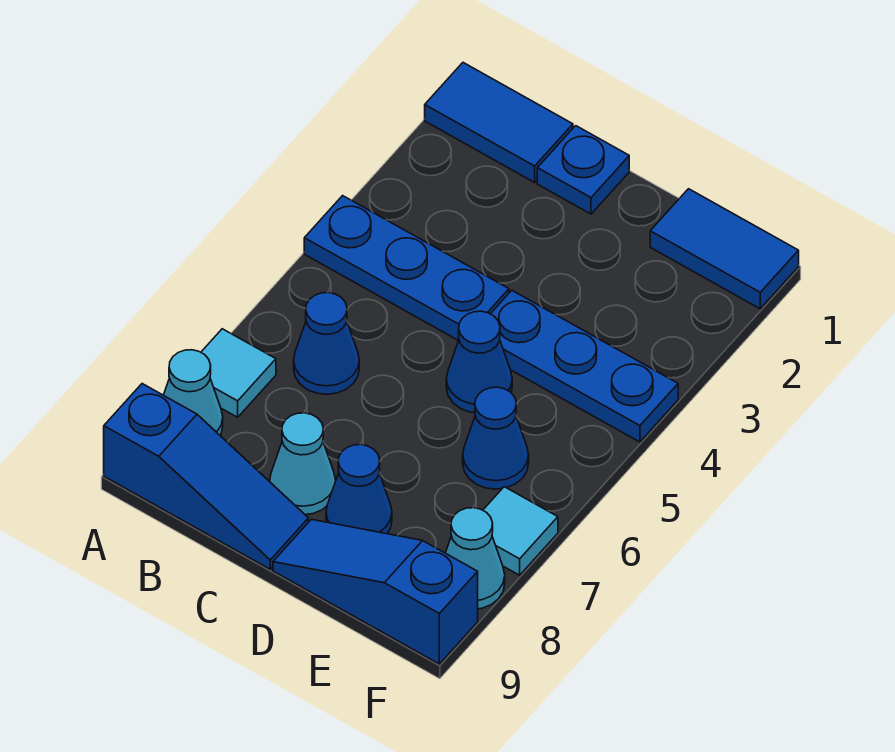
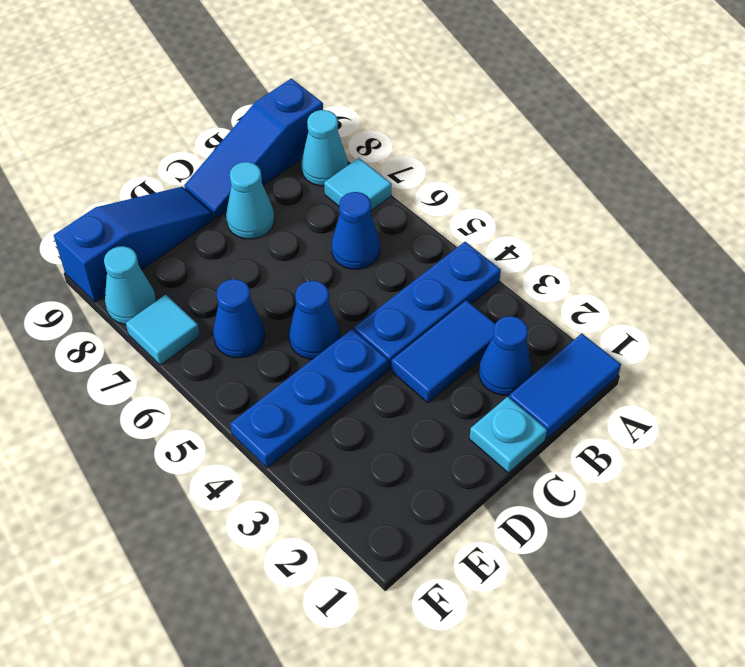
blue 1x1 plate [537,126,629,214] -> cyan 1x1 plate [470,397,547,473]
blue 1x1 cone [326,445,392,534] -> blue 1x1 cone moved to [479,316,531,395]
blue 1x2 tile [650,189,799,309] -> blue 1x2 tile moved to [391,300,495,403]

